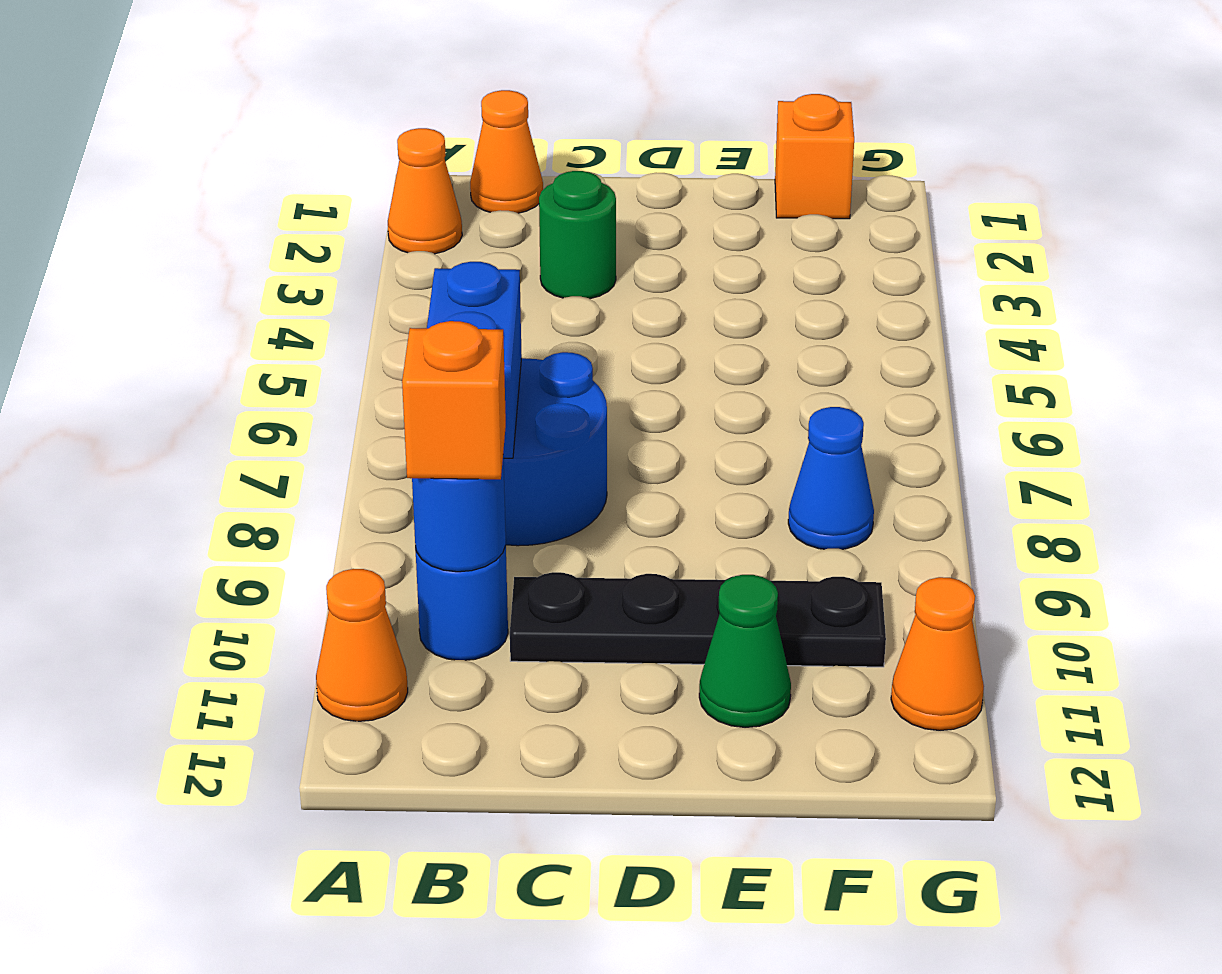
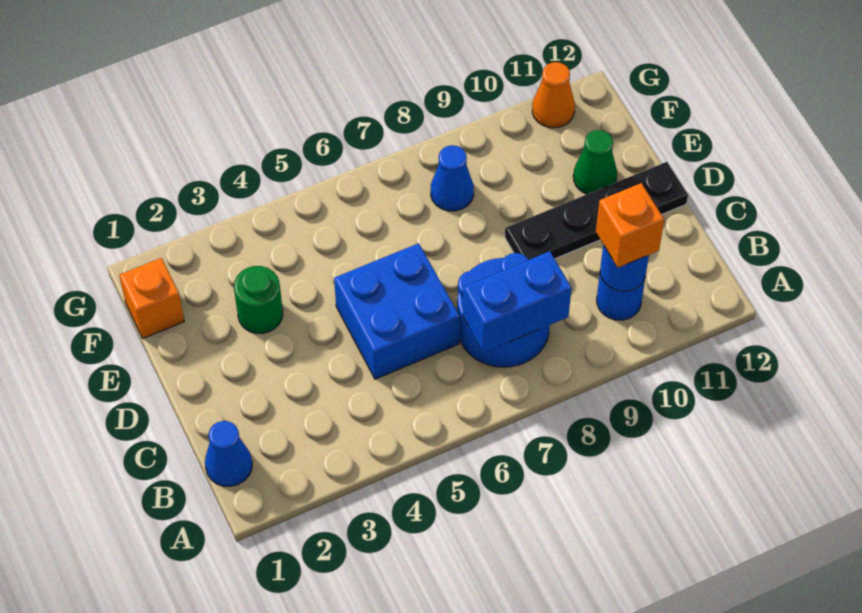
orange 1x1 cone [388,128,462,254] -> none
orange 1x1 cone [316,569,408,721] -> none
orange 1x1 cone [470,90,543,213] -> blue 1x1 cone [205,421,252,486]
green 1x1 round brick [539,171,616,299] -> green 1x1 round brick moved to [234,266,283,333]
none -> blue 2x2 brick [334,243,460,379]
black 1x4 plate [510,572,886,667] -> black 1x4 plate turned to [505,162,688,260]

